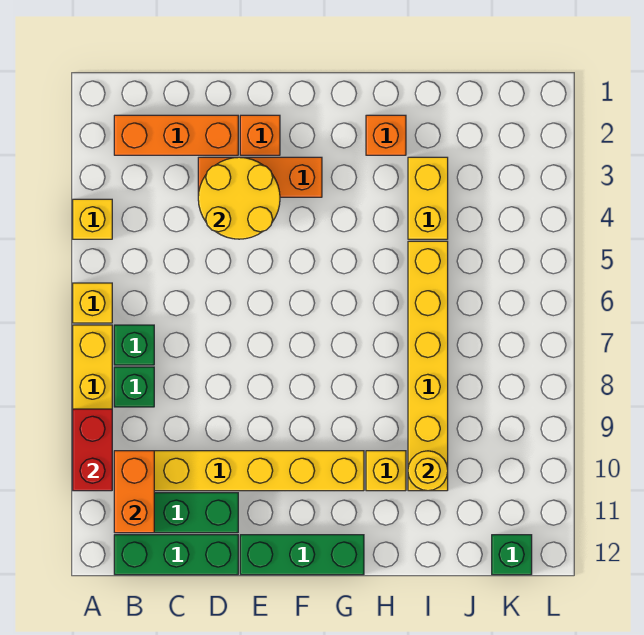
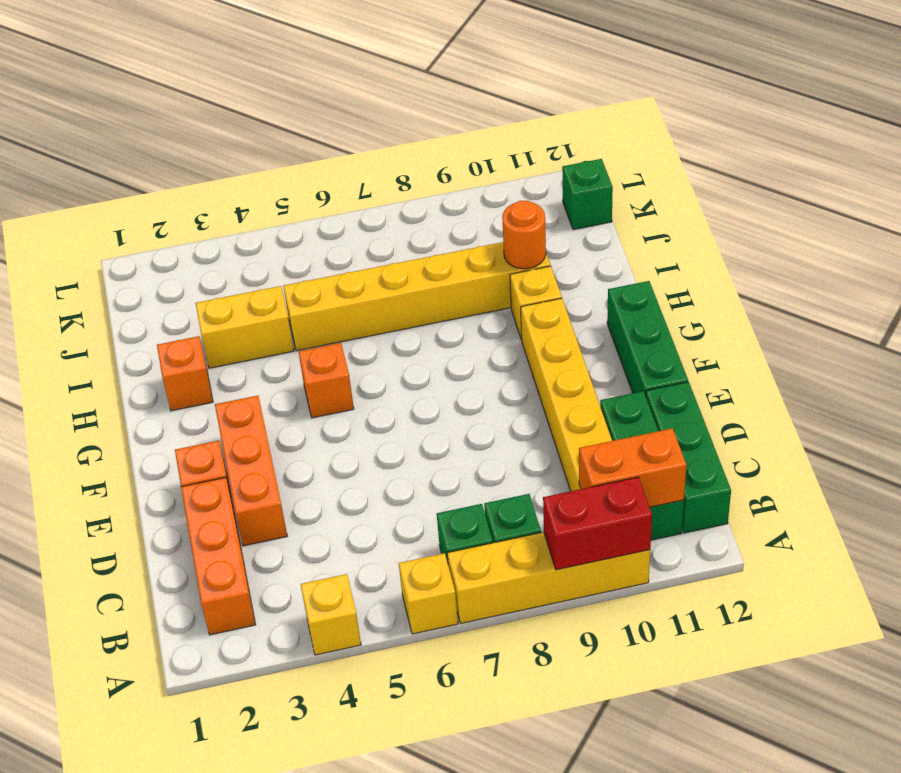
yellow 2x2 round brick [198,157,280,239] -> none
none -> orange 1x1 brick [299,343,354,418]
yellow 1x1 round brick [408,451,448,491] -> orange 1x1 round brick [502,201,546,269]

